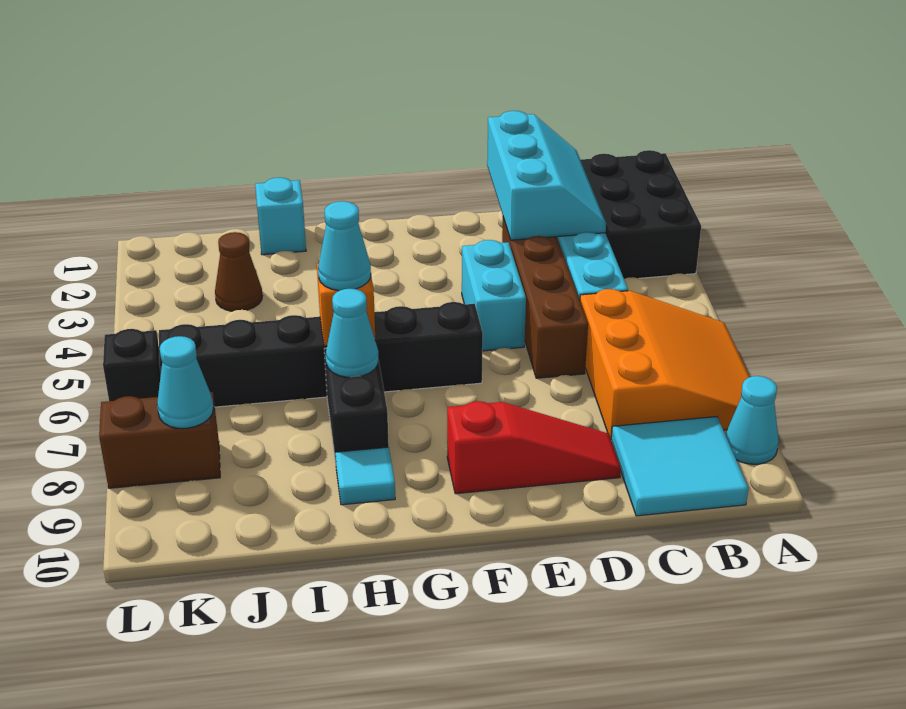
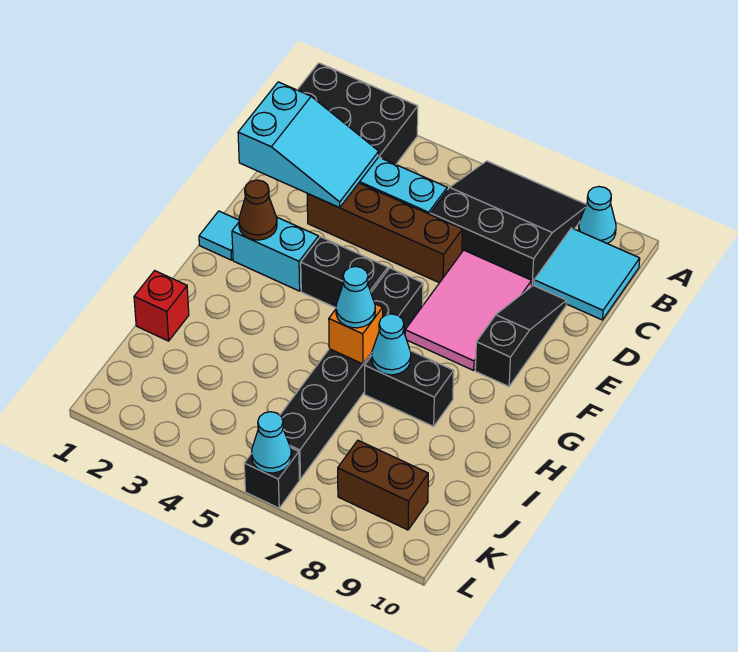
orange 3x3 slope [580,289,750,437] -> black 3x3 slope [430,161,586,287]
cyan 2x3 slope [487,111,606,240] -> cyan 2x3 slope turned to [238,82,379,208]
none -> pink 2x3 tile [405,250,532,370]
red 1x3 slope [447,401,621,494] -> black 1x3 slope [475,285,566,387]
cyan 1x2 brick [462,240,526,351] -> cyan 1x2 brick moved to [232,217,319,291]
none -> black 1x2 brick [301,237,388,308]
cyan 1x1 tile [335,447,395,505] -> cyan 1x1 tile moved to [199,211,239,260]
cyan 1x1 brick [255,178,306,255] -> red 1x1 brick [134,271,189,341]
brown 1x1 cone [215,232,262,311] -> brown 1x1 cone moved to [239,180,277,240]
brown 1x2 brick [99,392,220,488] -> brown 1x2 brick turned to [338,440,428,530]
cyan 1x1 cone [157,336,214,428] -> cyan 1x1 cone moved to [252,412,291,473]

